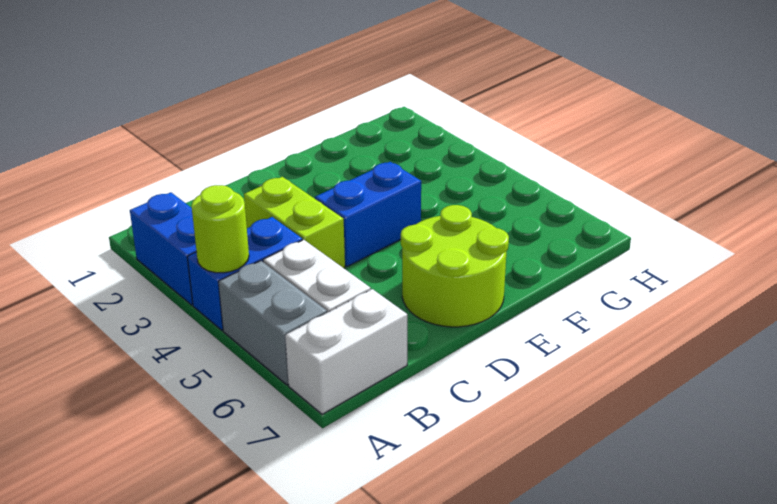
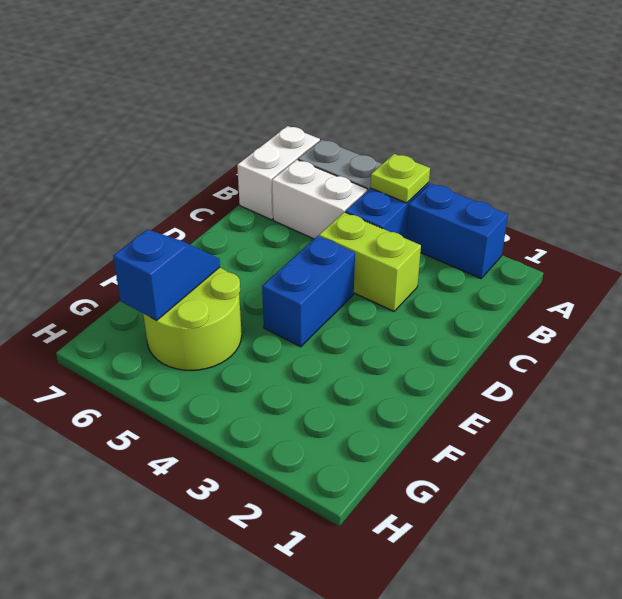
lime 1x1 round brick [191,185,249,273] -> lime 1x1 plate [370,154,430,203]
lime 2x2 round brick [401,205,509,327] -> lime 2x2 round brick moved to [143,267,242,370]
none -> blue 1x2 slope [113,229,220,320]

